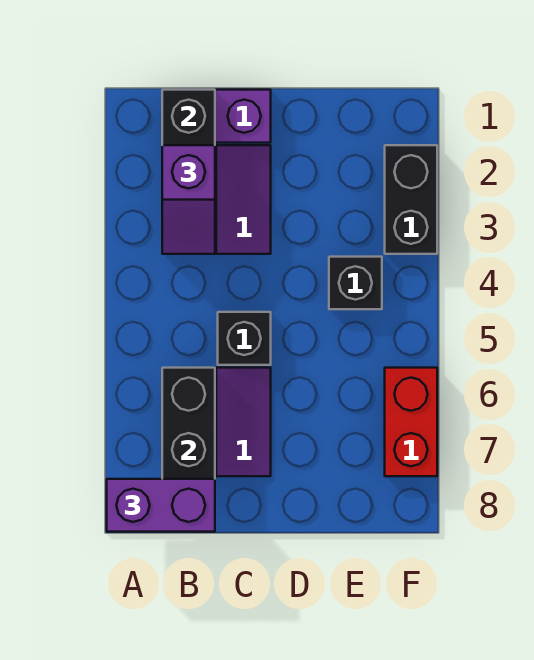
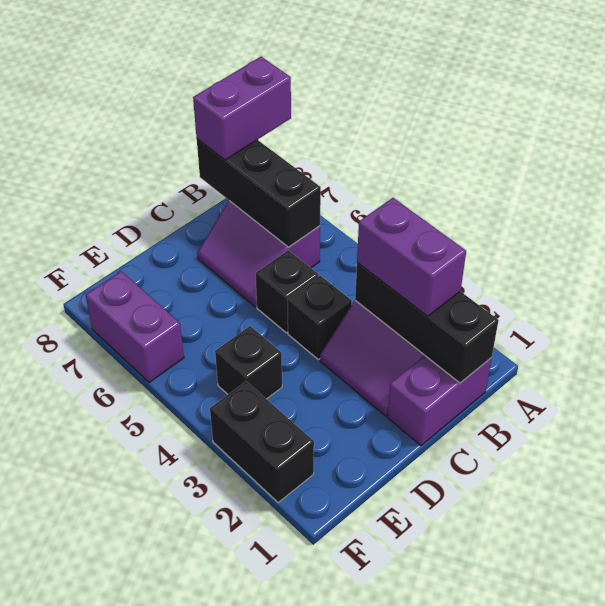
purple 1x2 slope [162,145,215,254] -> purple 1x2 brick [357,198,466,316]
none -> black 1x1 brick [287,276,352,360]
red 1x2 brick [385,368,437,476] -> purple 1x2 brick [86,271,184,382]

